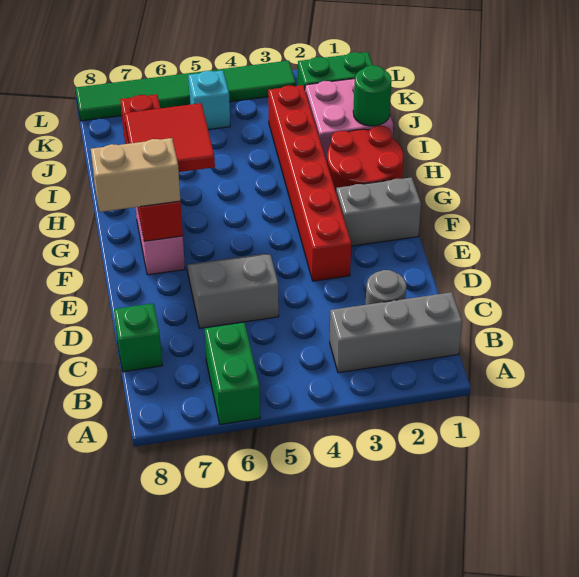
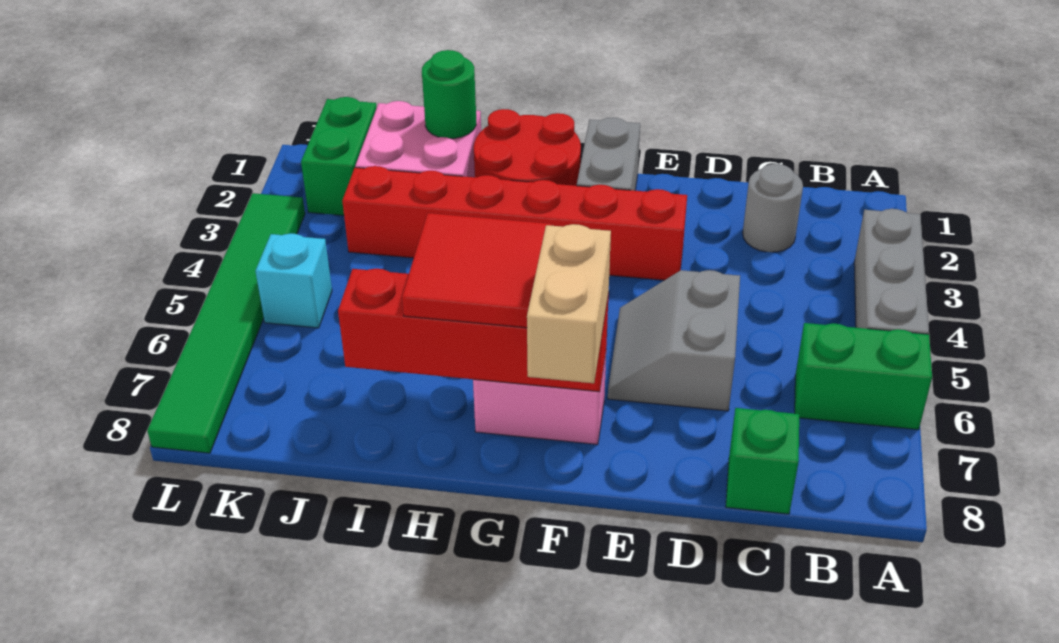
grey 1x3 brick [330,292,462,373] -> grey 1x3 brick moved to [854,209,929,334]

